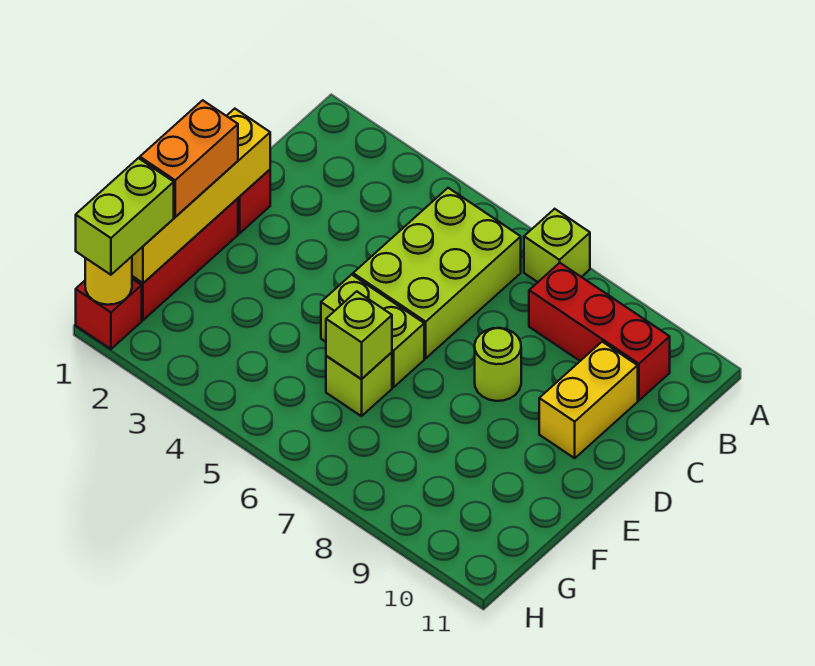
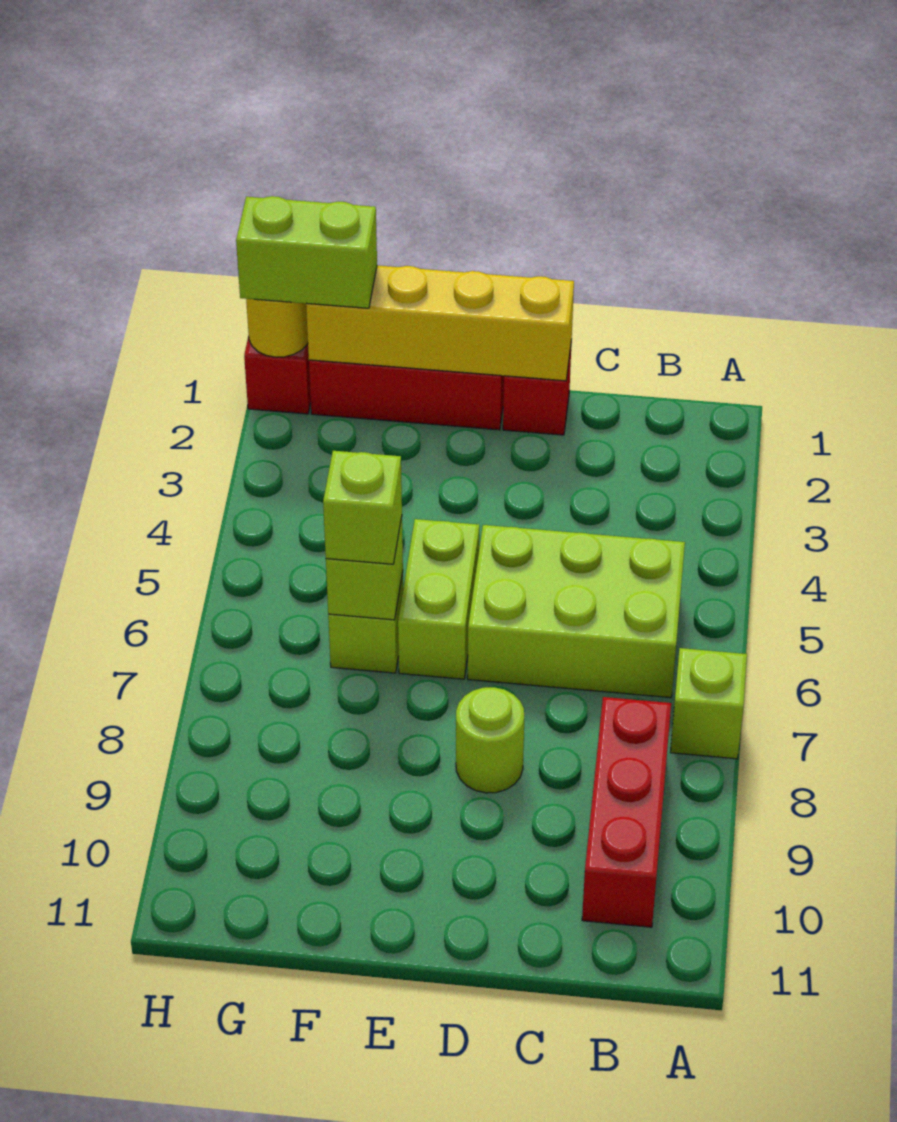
yellow 1x2 brick [539,342,638,458] -> none
orange 1x2 brick [140,100,238,217] -> none
none -> lime 1x1 brick [323,451,402,564]

